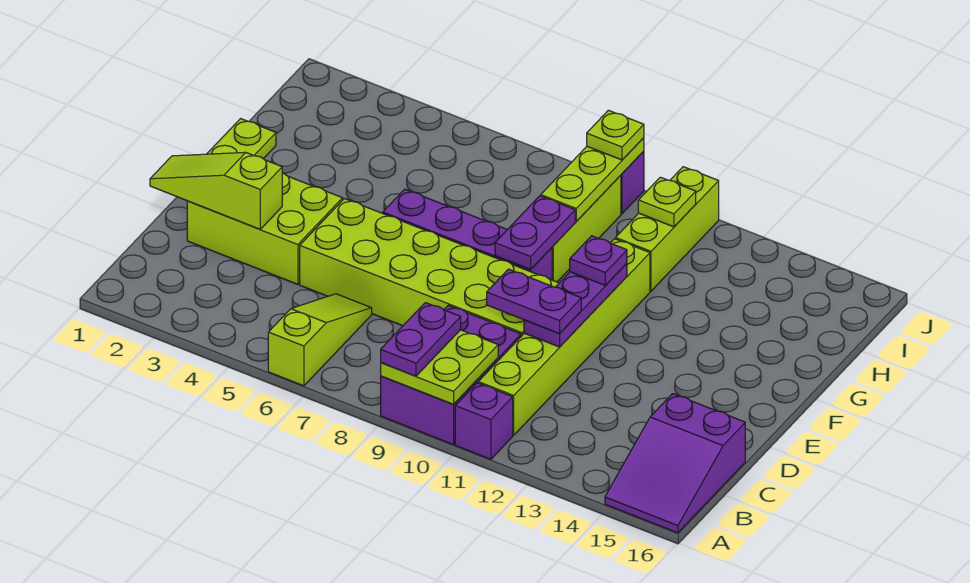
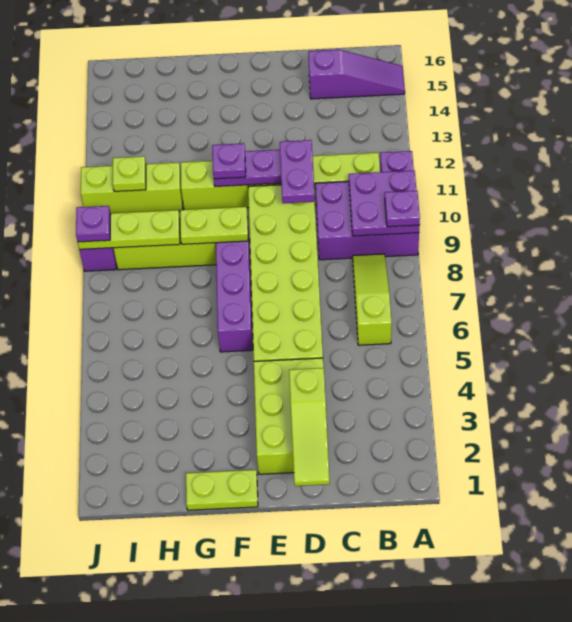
lime 1x3 slope [268,294,372,386] -> lime 1x3 slope turned to [353,254,392,345]
lime 2x2 plate [381,330,498,405] -> purple 2x2 plate [349,170,419,236]
purple 1x2 plate [381,303,461,376] -> purple 1x1 plate [385,191,420,227]
purple 2x3 slope [605,394,745,533] -> purple 1x3 slope [308,50,405,99]
purple 1x2 plate [495,196,575,270] -> lime 1x2 plate [180,207,248,244]
lime 1x1 plate [587,110,644,160] -> purple 1x1 plate [76,206,111,242]

